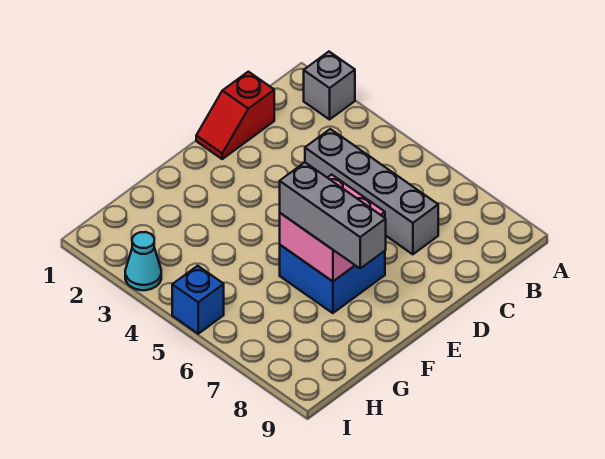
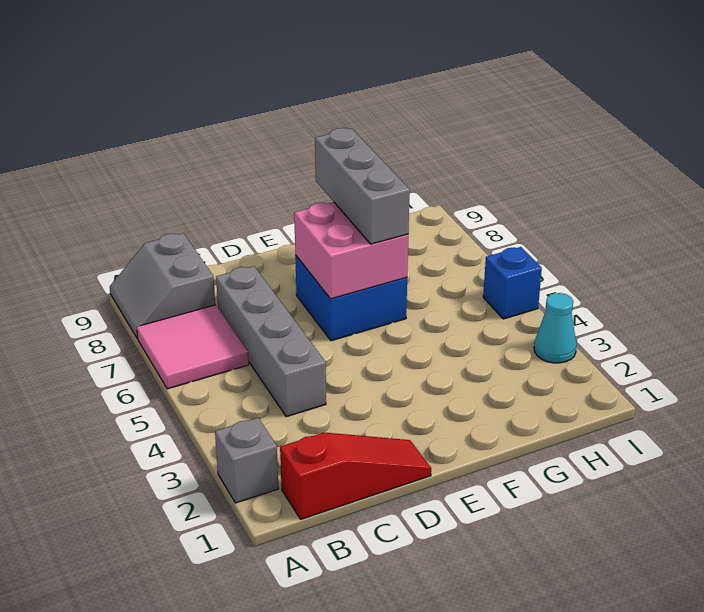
none -> pink 2x2 tile [137,305,249,389]
none -> grey 2x2 slope [110,233,215,339]
red 1x2 slope [196,72,274,159] -> red 1x3 slope [280,432,431,519]

